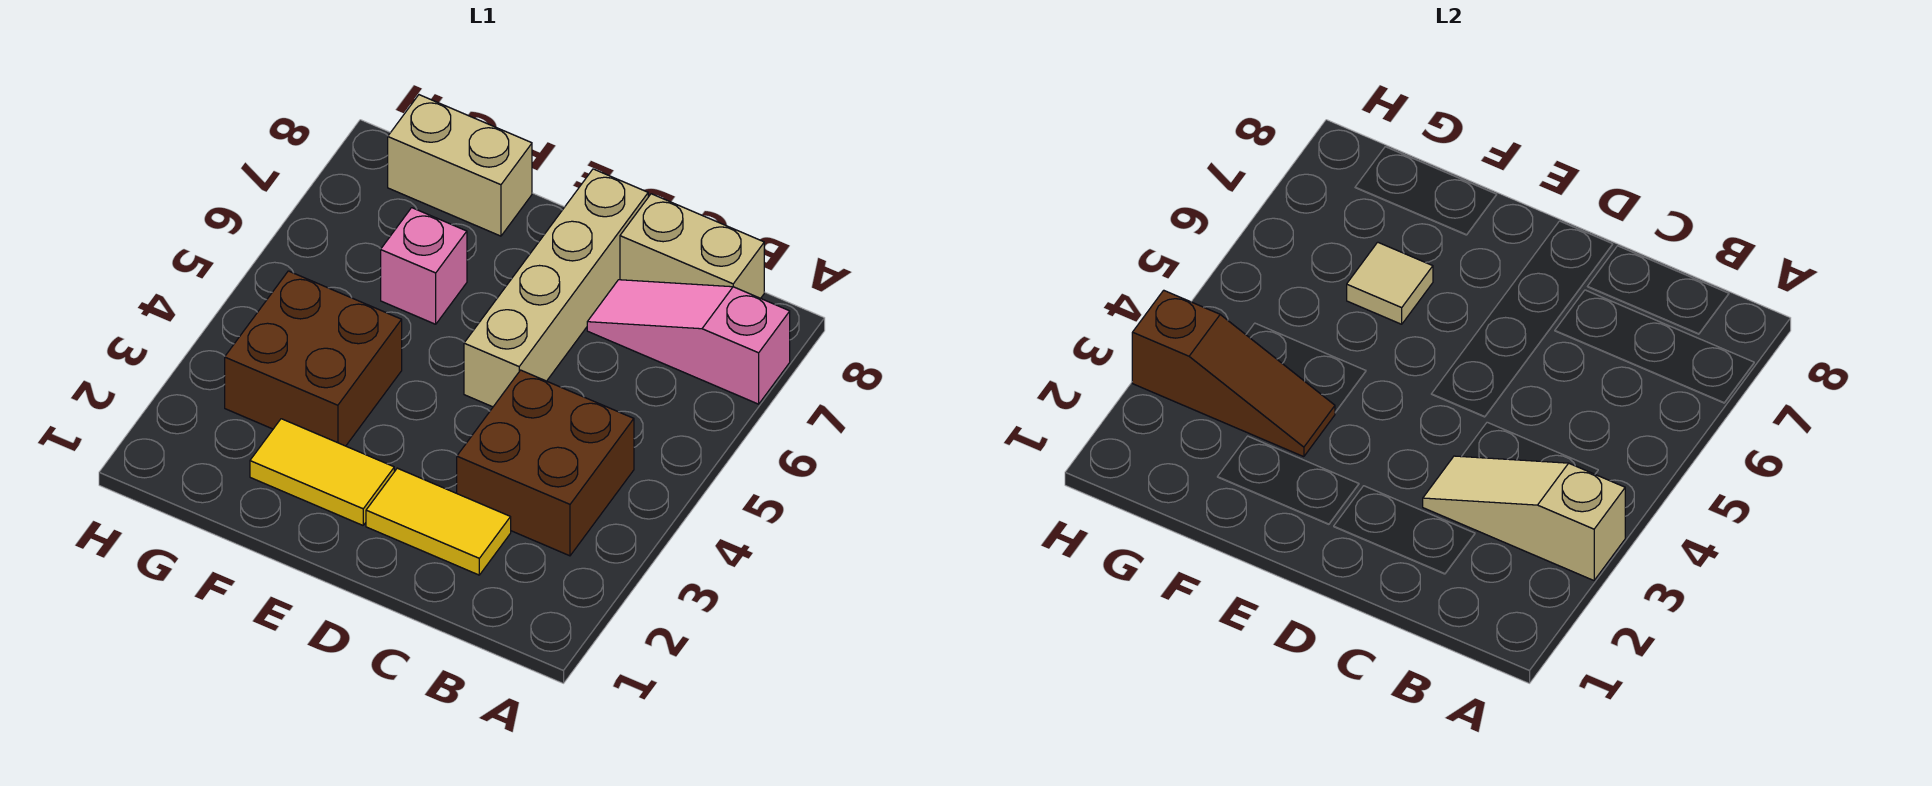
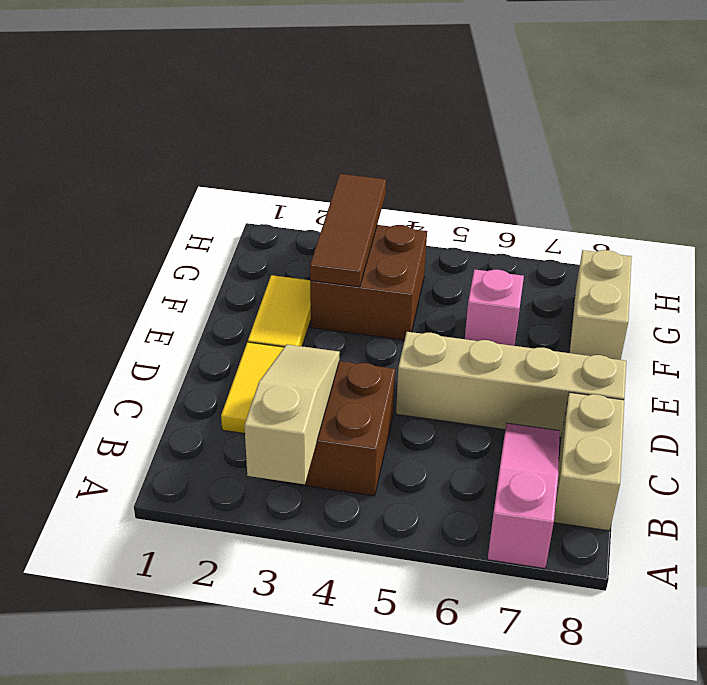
brown 1x3 slope [1132,290,1335,457] -> brown 1x3 tile [310,174,386,287]
tan 1x1 tile [1347,242,1433,324] -> none

